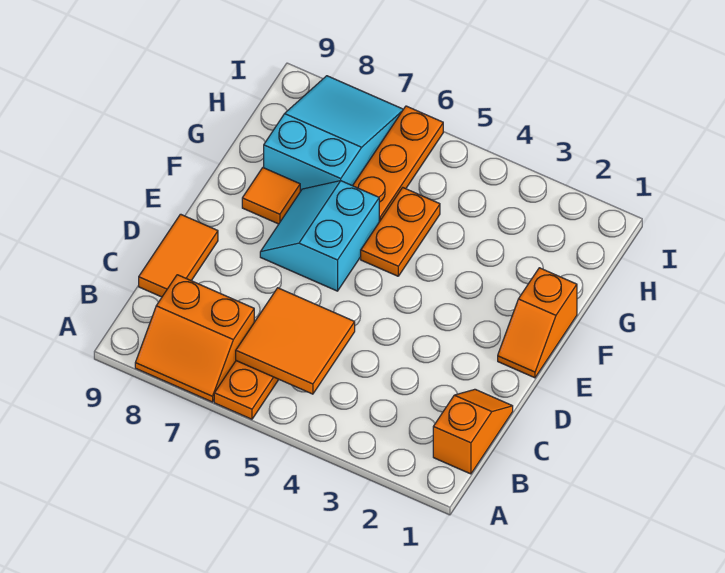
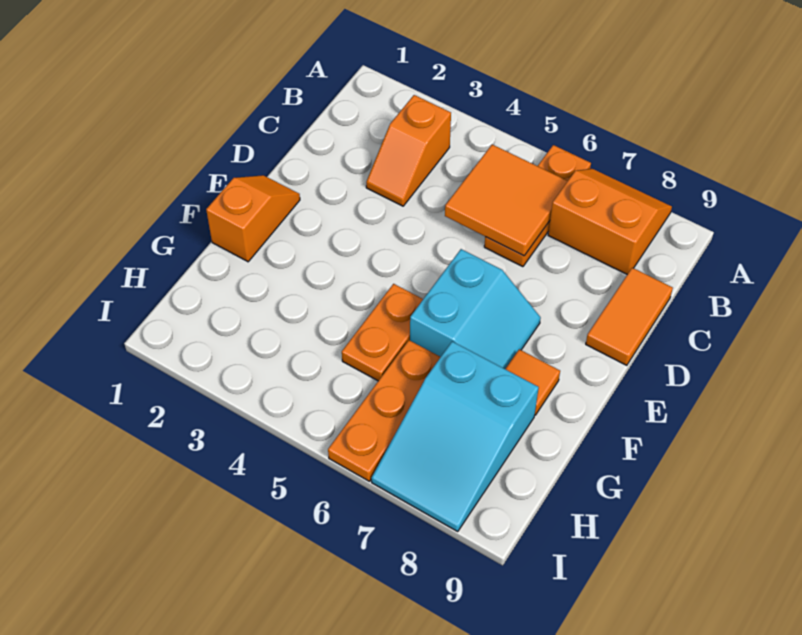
orange 1x2 slope [433,389,513,474] -> orange 1x2 slope moved to [366,95,451,206]

